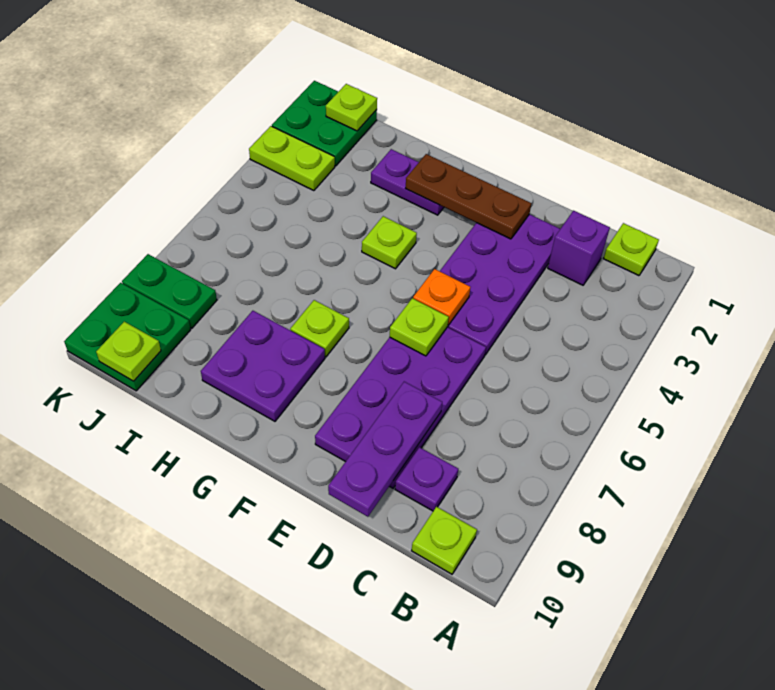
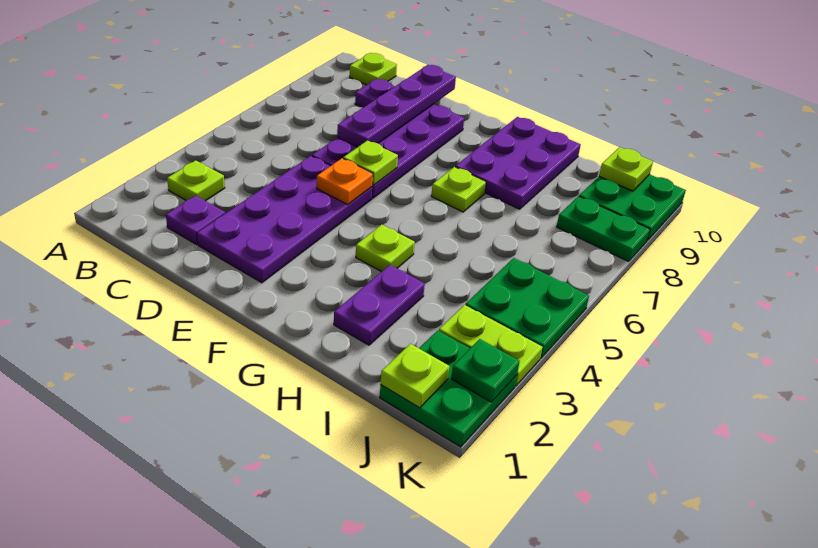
lime 1x1 plate [603,223,659,276] -> lime 1x1 plate moved to [167,160,225,201]
purple 1x1 brick [548,211,610,285] -> purple 1x1 plate [166,195,225,245]
purple 1x3 plate [328,382,442,517] -> purple 1x4 plate [337,65,456,147]
brown 1x3 plate [405,154,531,239] -> none
purple 1x2 plate [371,149,444,215] -> purple 1x2 plate turned to [334,265,425,345]
purple 2x2 plate [201,311,325,421] -> purple 2x3 plate [455,117,581,209]
none -> green 2x2 plate [466,258,589,358]
none -> green 1x1 plate [451,339,520,402]

